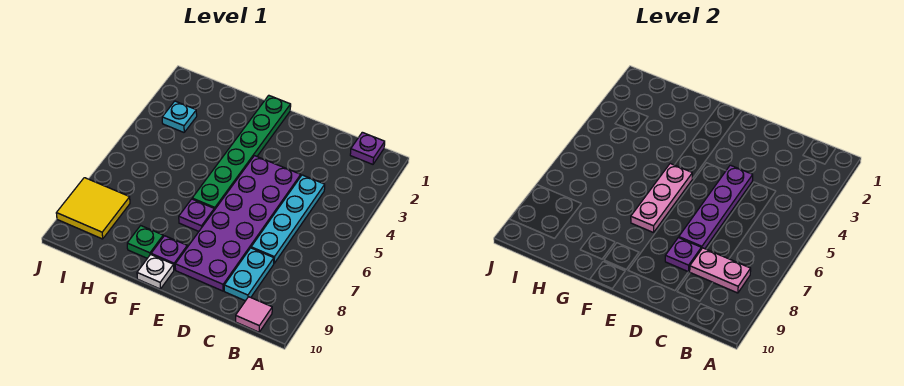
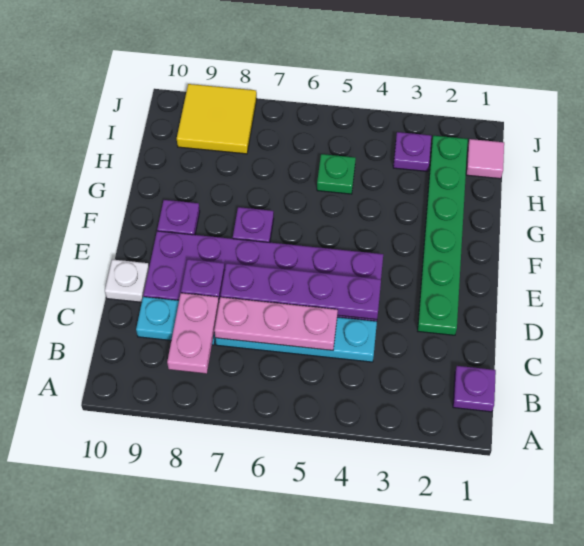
pink 1x1 tile [236,297,272,332] -> pink 1x1 tile moved to [466,139,504,179]
green 1x6 plate [192,95,291,210] -> green 1x6 plate turned to [418,136,468,335]
pink 1x3 plate [631,164,692,233] -> pink 1x3 plate moved to [214,297,338,350]
white 1x1 plate [137,254,174,289] -> white 1x1 plate moved to [105,259,149,302]
green 1x1 plate [127,226,163,258] -> green 1x1 plate moved to [317,154,356,194]
cyan 1x1 plate [162,101,197,132] -> purple 1x1 plate [393,132,431,172]

